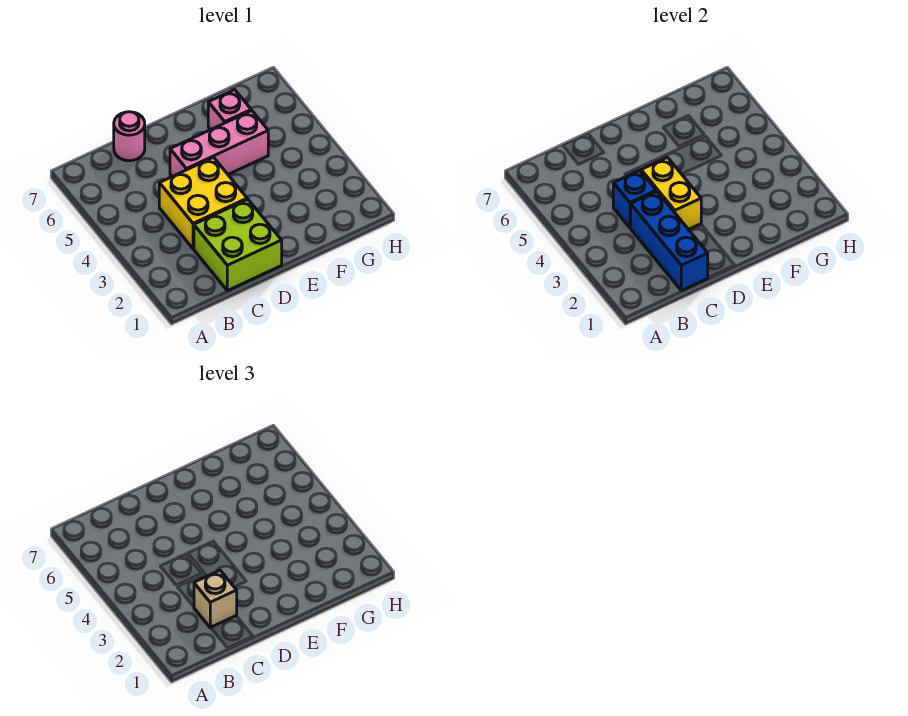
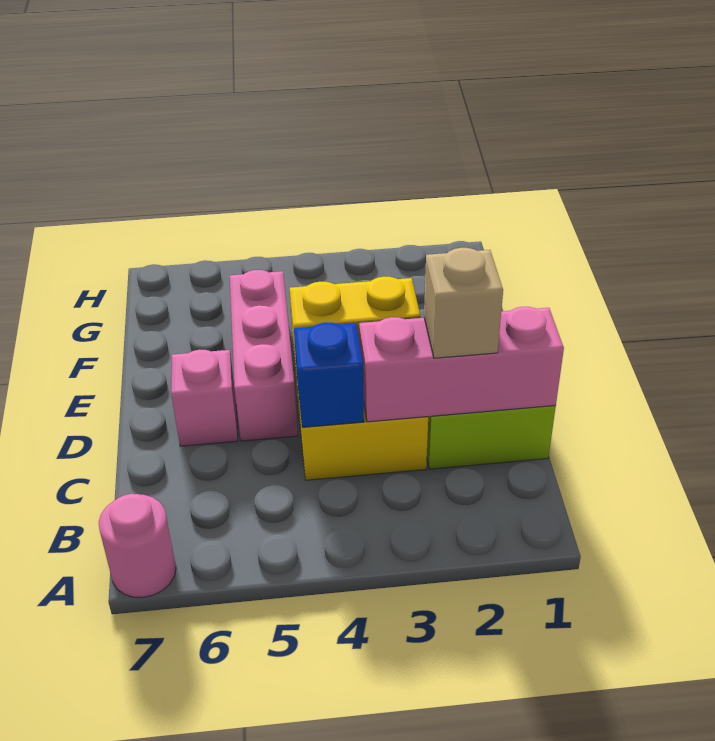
blue 1x3 brick [631,191,708,291] -> pink 1x3 brick [359,307,564,422]
pink 1x1 round brick [114,112,145,161] -> pink 1x1 round brick moved to [99,494,176,597]
pink 1x1 brick [208,90,251,130] -> pink 1x1 brick moved to [171,350,238,446]

